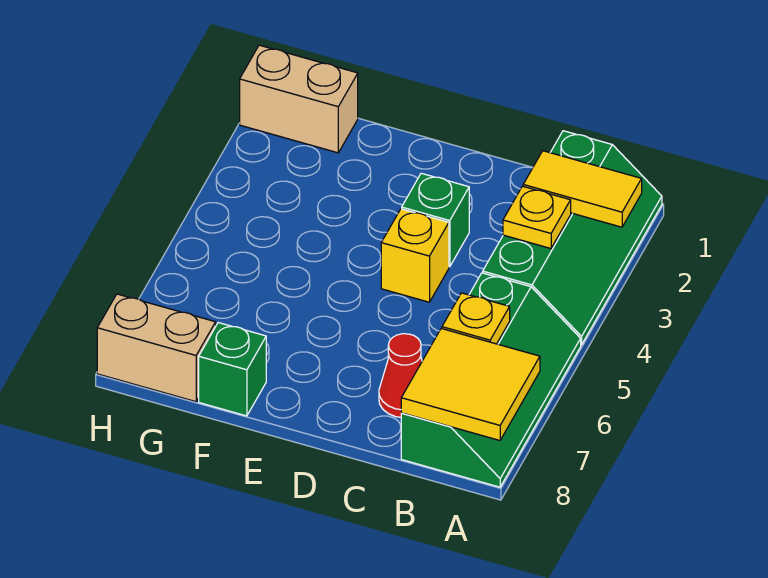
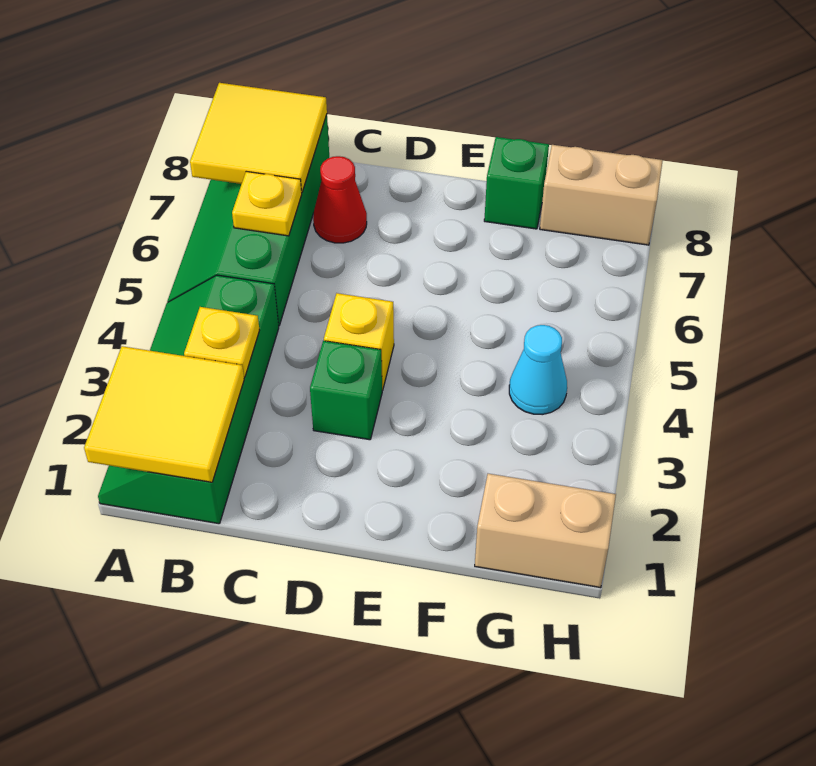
yellow 1x2 tile [523,151,642,227] -> yellow 2x2 tile [84,346,244,482]
none -> cyan 1x1 cone [509,325,567,415]

